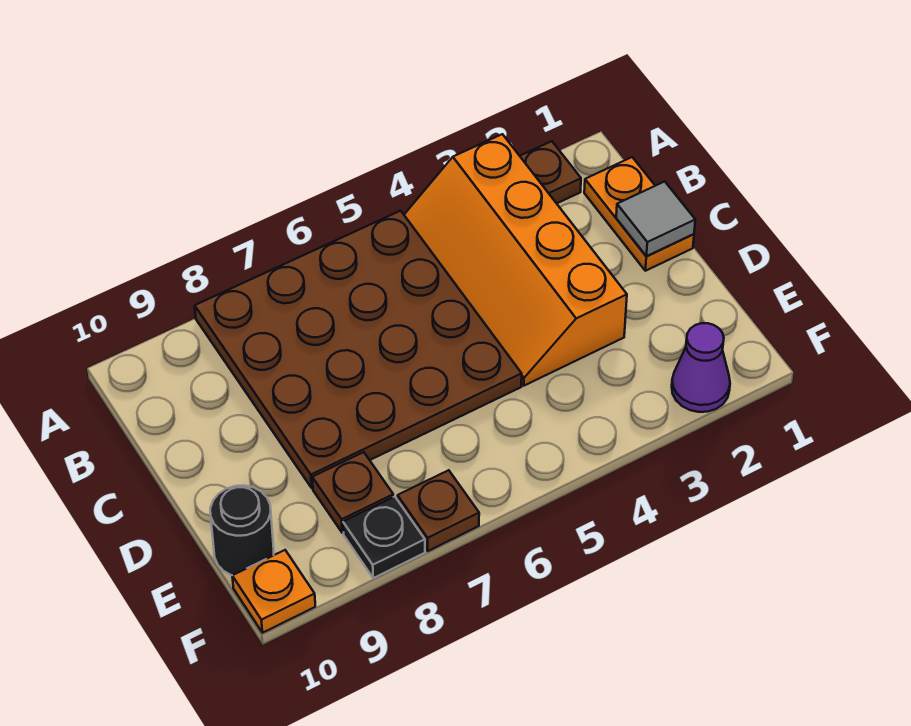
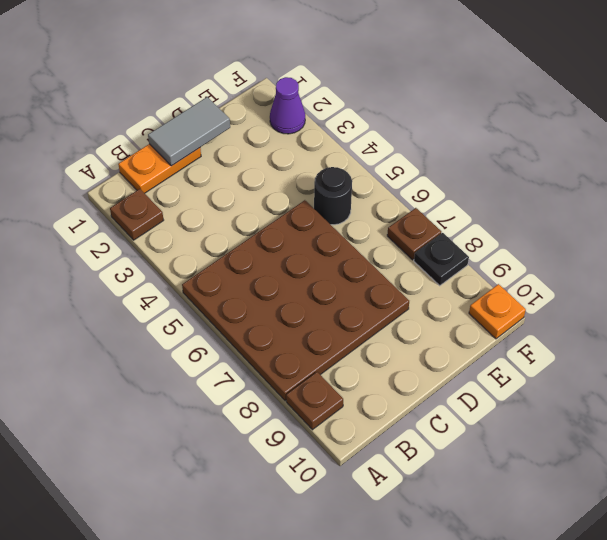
orange 2x4 slope [404,134,627,386] -> none
grey 1x1 tile [616,182,695,256] -> grey 1x2 tile [148,97,230,166]
brown 1x1 plate [312,452,393,533] -> brown 1x1 plate moved to [286,372,343,430]
black 1x1 round brick [210,485,274,575] -> black 1x1 round brick moved to [314,167,352,225]

